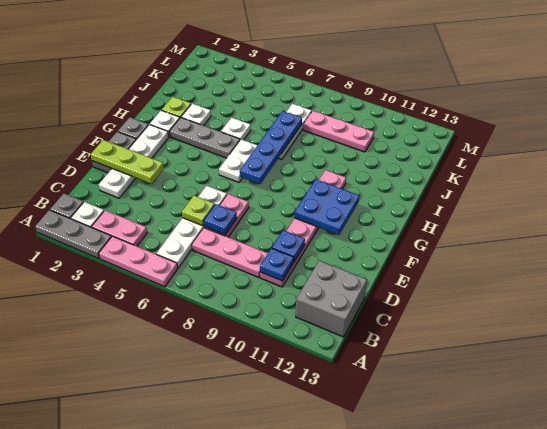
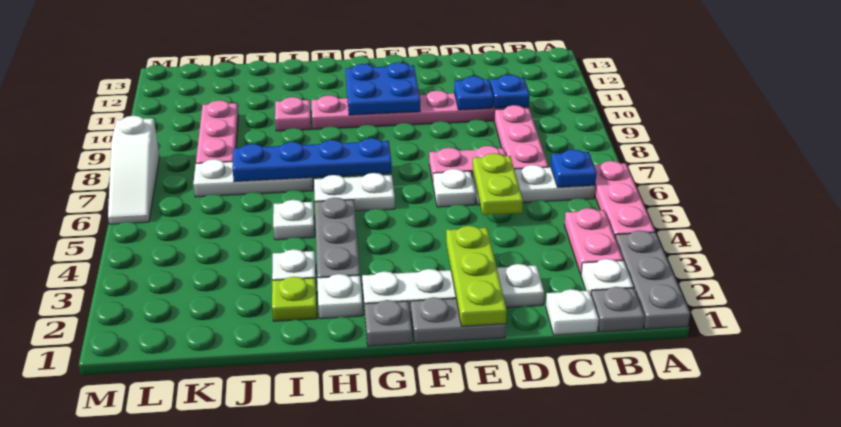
grey 2x2 brick [296,261,367,337] -> none
none -> white 1x1 plate [546,289,599,335]
lime 1x1 plate [182,196,215,226] -> lime 1x2 plate [473,153,523,215]
blue 1x1 plate [204,204,237,235] -> blue 1x1 plate moved to [551,150,597,187]
none -> pink 1x1 plate [275,97,311,131]
none -> white 1x3 slope [108,116,160,224]

